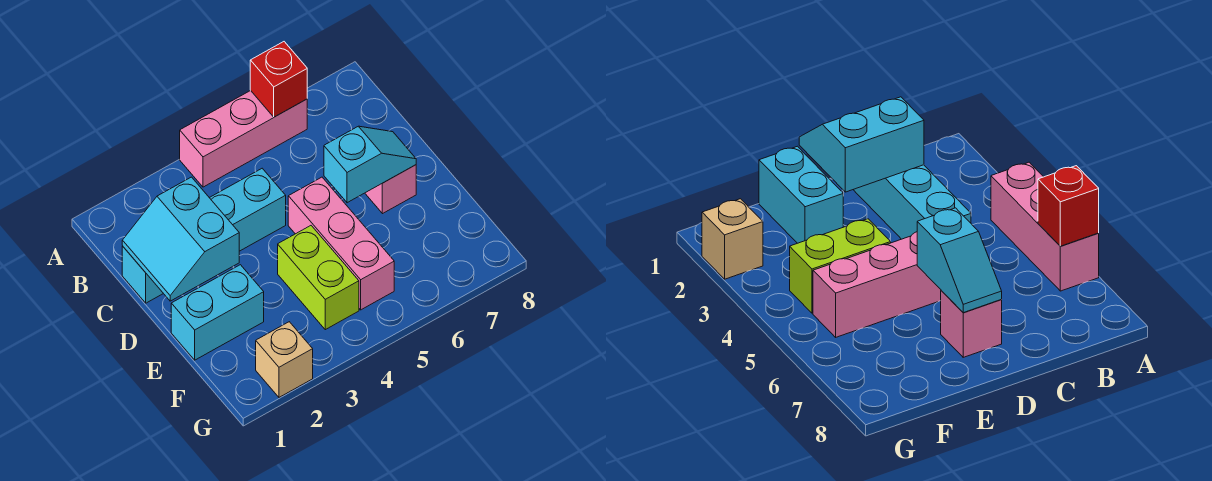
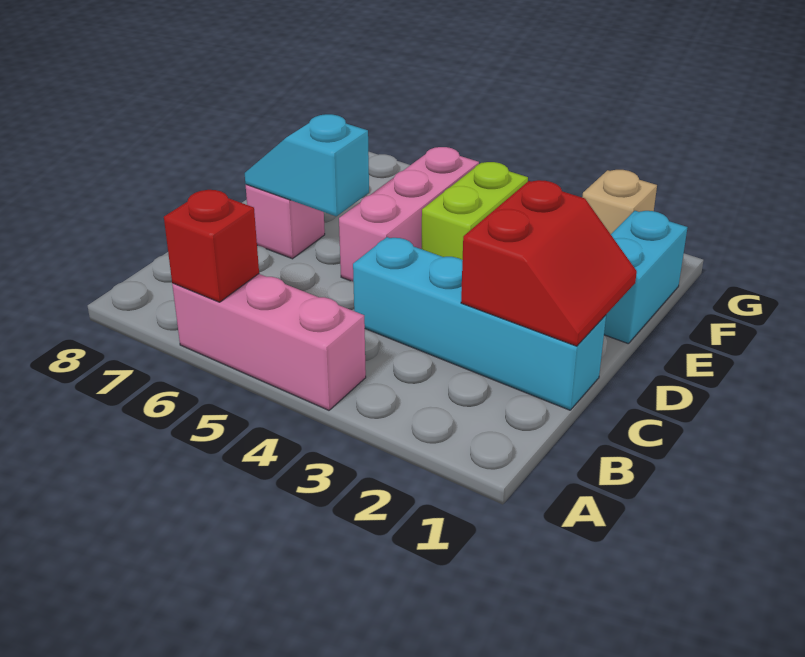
cyan 2x2 slope [122,177,239,301] -> red 2x2 slope [461,180,637,346]
cyan 1x2 brick [171,265,264,360] -> cyan 1x2 brick turned to [604,211,688,344]

